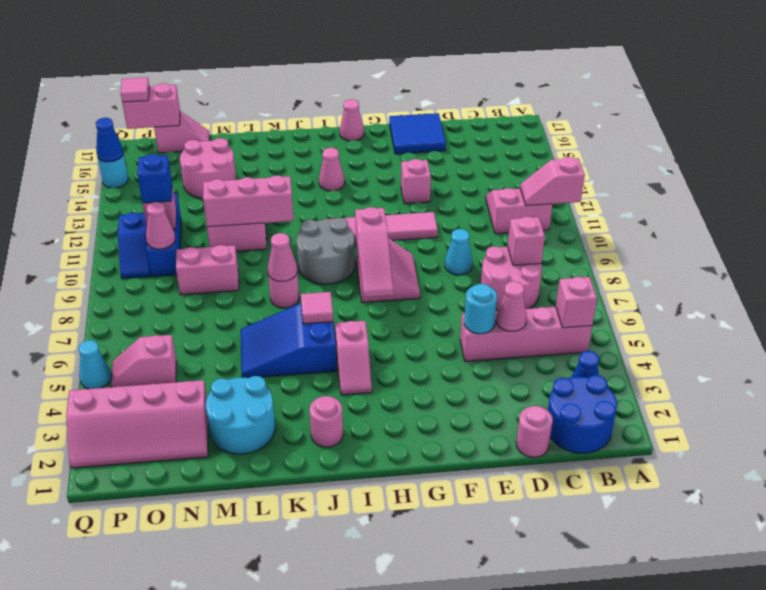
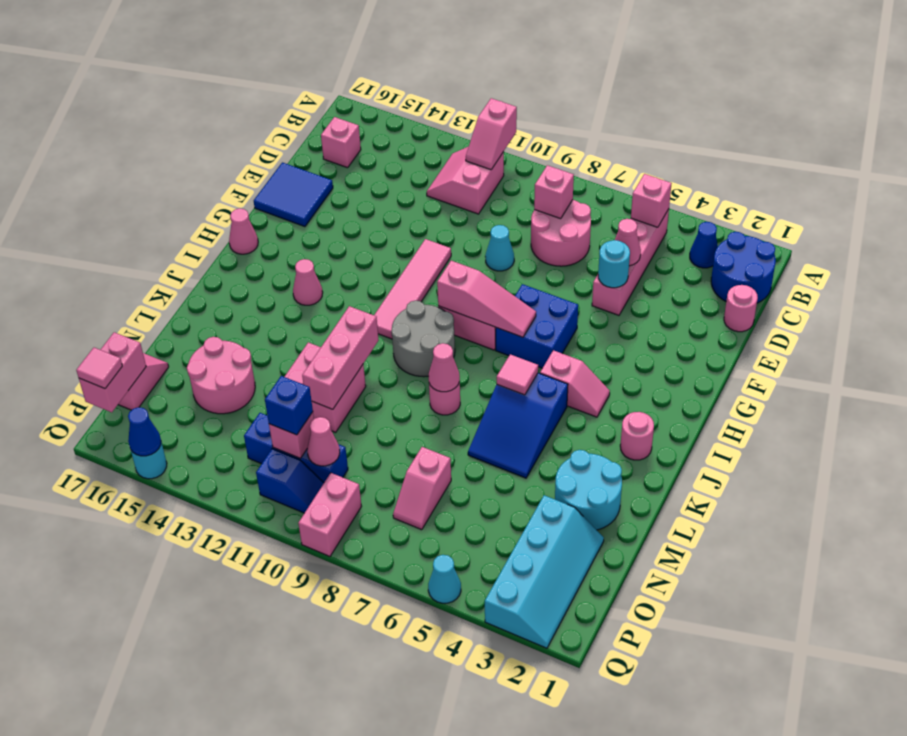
pink 1x1 brick [401,159,431,204] -> pink 1x1 brick moved to [321,117,361,168]
none -> blue 2x2 brick [496,284,578,368]
pink 1x2 brick [176,245,239,295] -> pink 1x2 brick moved to [298,473,362,556]
pink 2x4 slope [66,380,208,468] -> cyan 2x4 slope [485,495,604,648]
pink 1x2 slope [111,335,177,387] -> pink 1x2 slope moved to [393,447,451,530]

